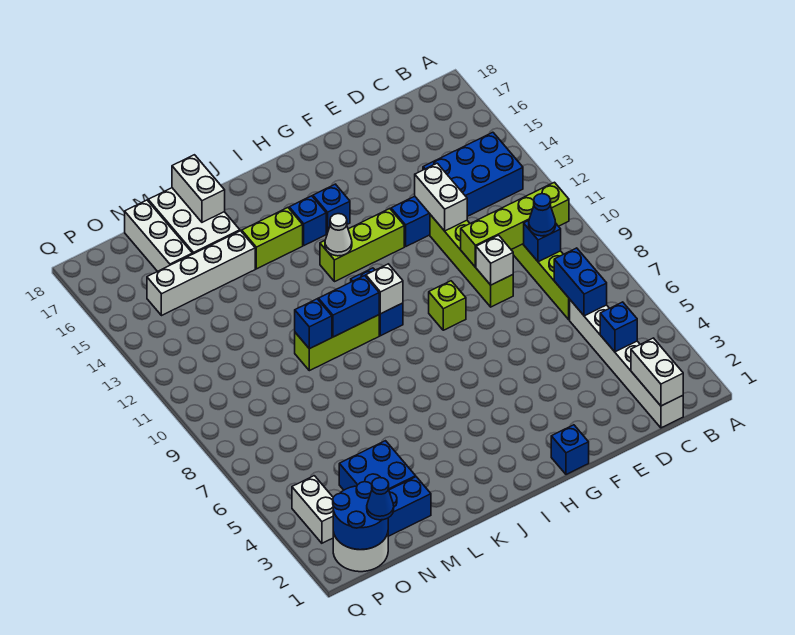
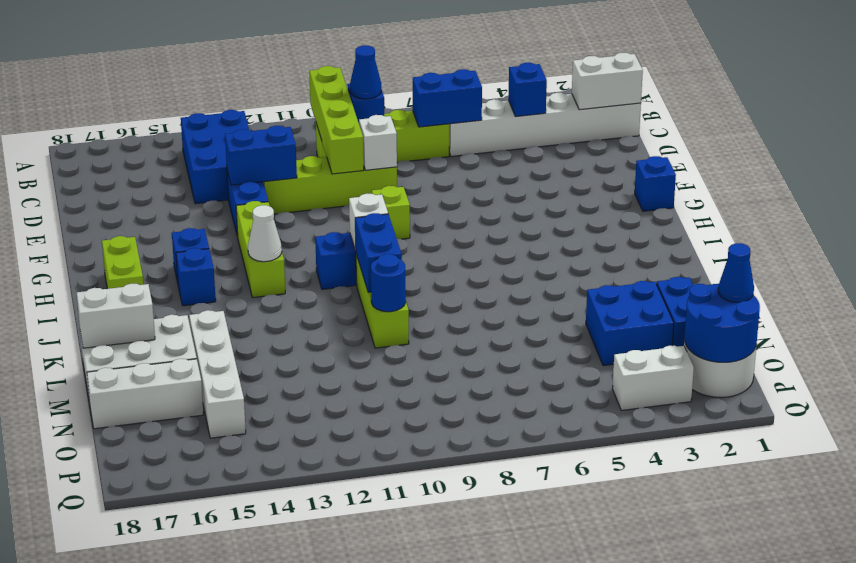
white 1x2 brick [415,163,467,231] -> blue 1x2 brick [225,126,297,185]
lime 1x2 brick [242,208,303,269] -> lime 1x2 brick moved to [102,236,143,289]
blue 1x1 brick [295,299,332,349] -> blue 1x1 round brick [371,254,406,312]

